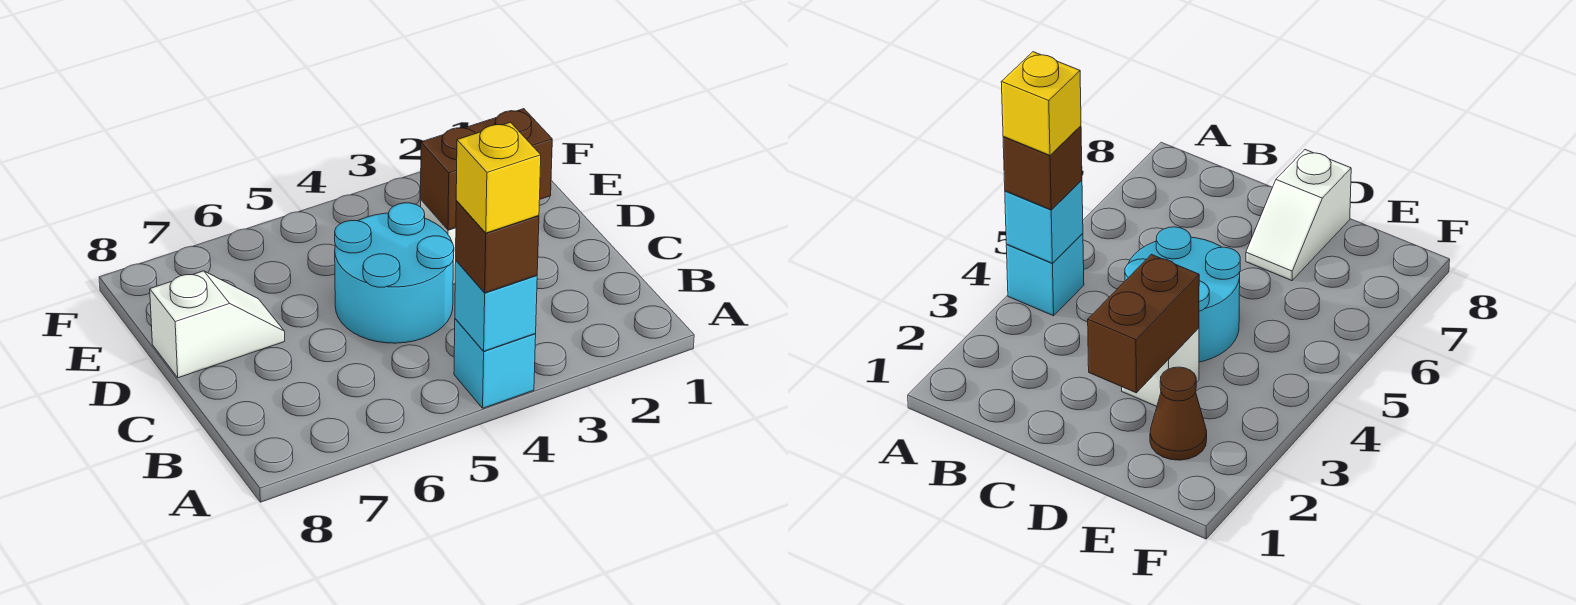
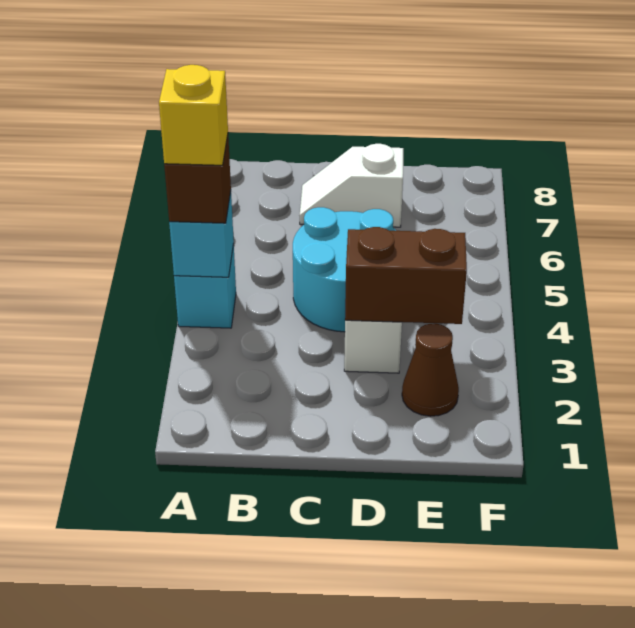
brown 1x2 brick [421,109,552,230] -> brown 1x2 brick turned to [345,227,467,324]
white 1x2 slope [150,271,285,378] -> white 1x2 slope turned to [300,144,403,227]

